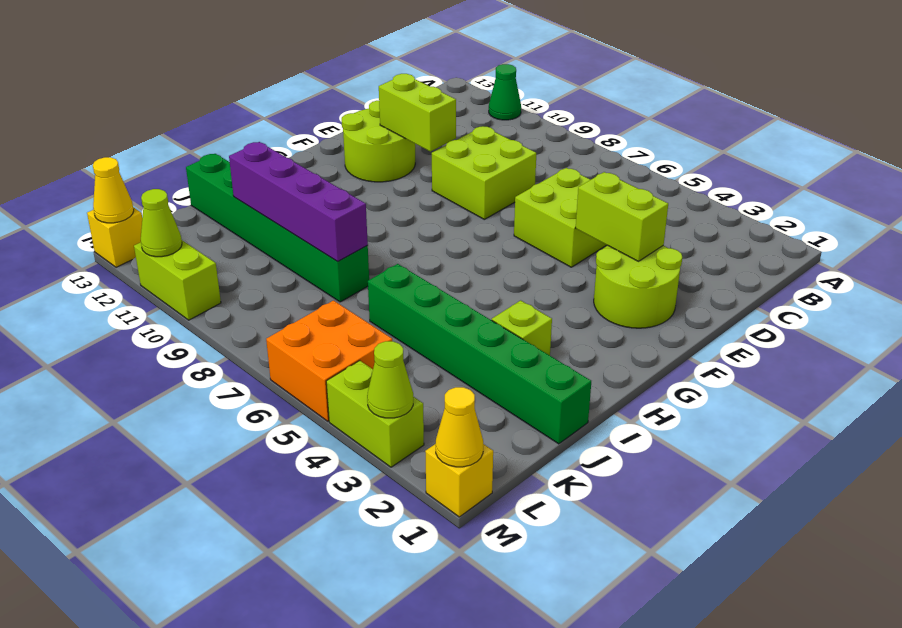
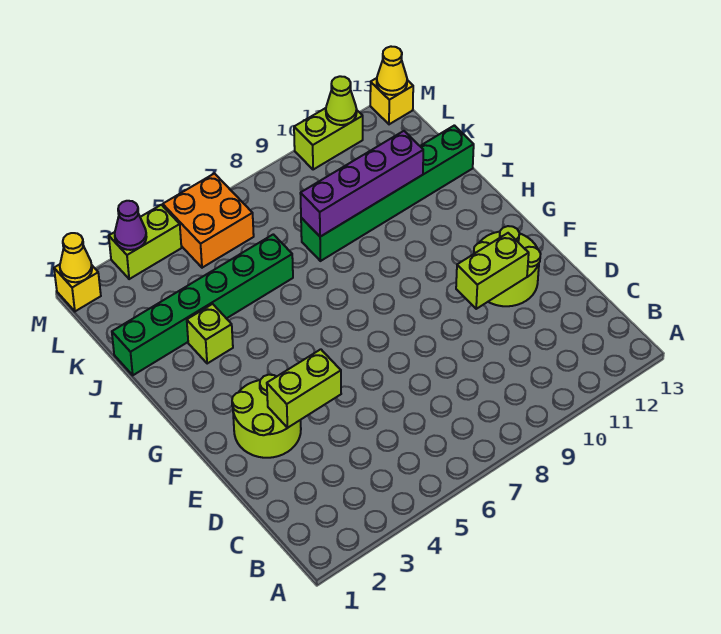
green 1x1 cone [489,64,521,120] -> none
lime 2x2 brick [514,168,606,267] -> none
lime 2x2 brick [432,127,536,219] -> none
lime 1x1 cone [367,341,413,418] -> purple 1x1 cone [115,201,146,250]

